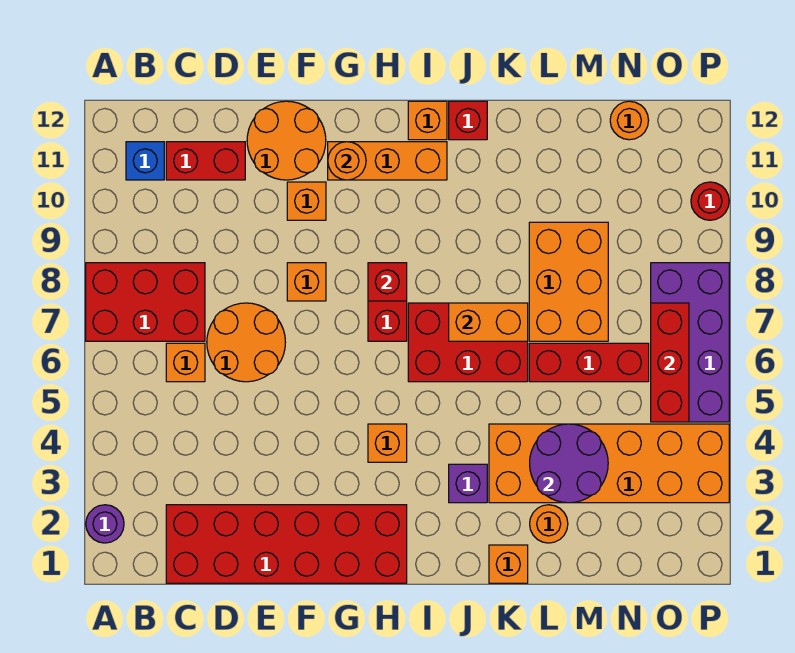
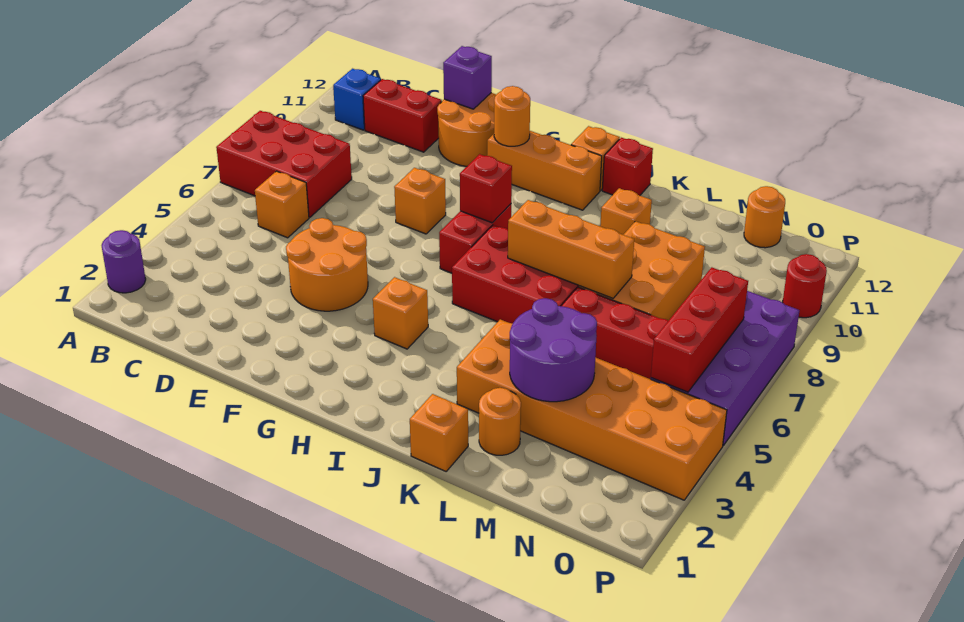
red 2x6 brick [166,505,407,583] -> none
orange 2x2 round brick [207,303,285,382] -> orange 2x2 round brick moved to [286,218,368,311]
orange 1x1 brick [287,182,326,220] -> orange 1x1 brick moved to [600,188,652,235]
purple 1x1 brick [449,464,487,503] -> purple 1x1 brick moved to [443,46,492,109]
orange 1x2 brick [449,303,528,341] -> orange 1x3 brick [508,200,634,298]

